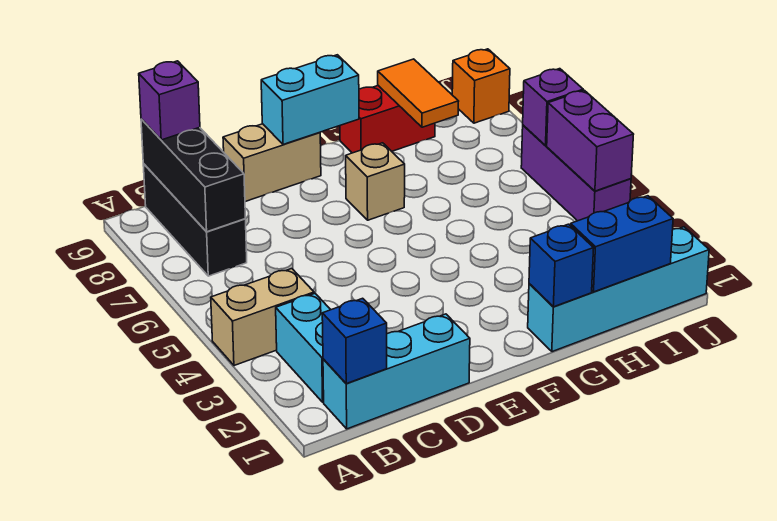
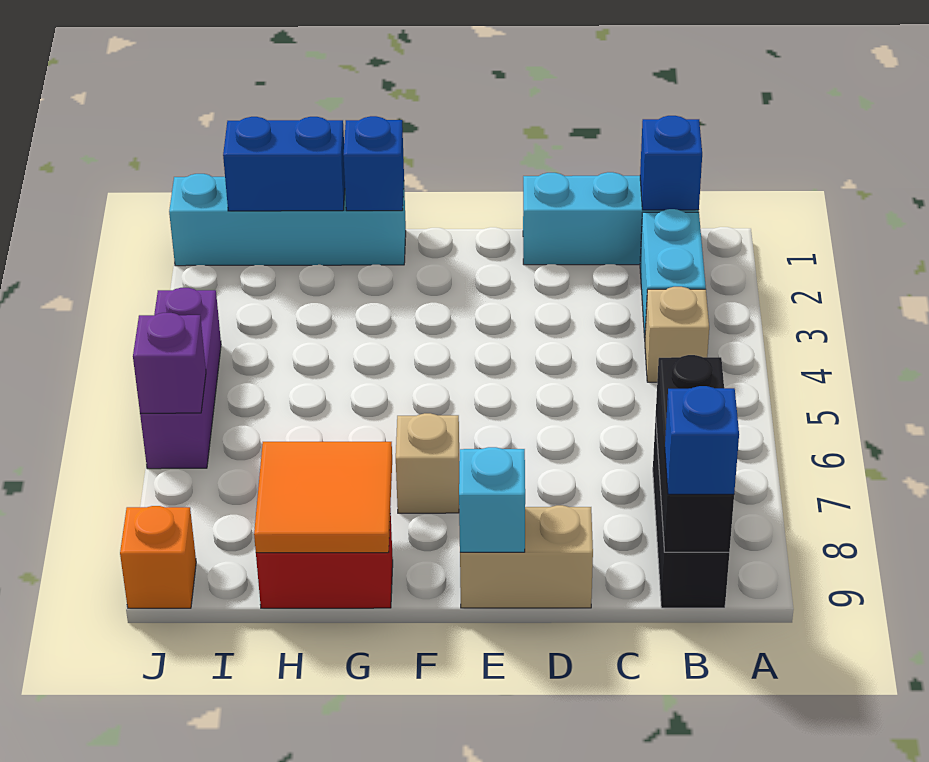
tan 1x2 brick [211,269,314,366] -> tan 1x1 brick [645,287,709,382]
purple 1x1 brick [139,61,200,140] -> blue 1x1 brick [665,386,739,494]
cyan 1x2 brick [261,55,359,145] -> cyan 1x1 brick [459,447,525,552]
orange 1x2 tile [378,59,459,127] -> orange 2x2 tile [254,441,392,553]
purple 1x2 brick [547,90,634,191] -> none

